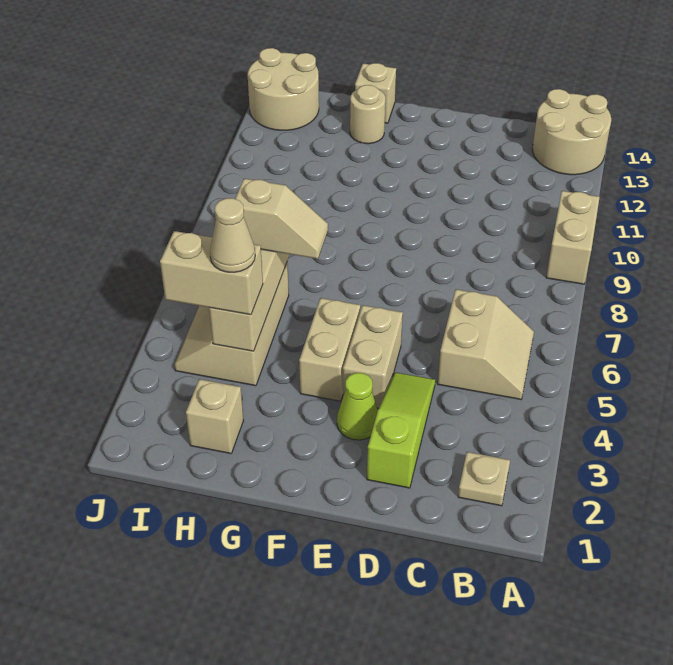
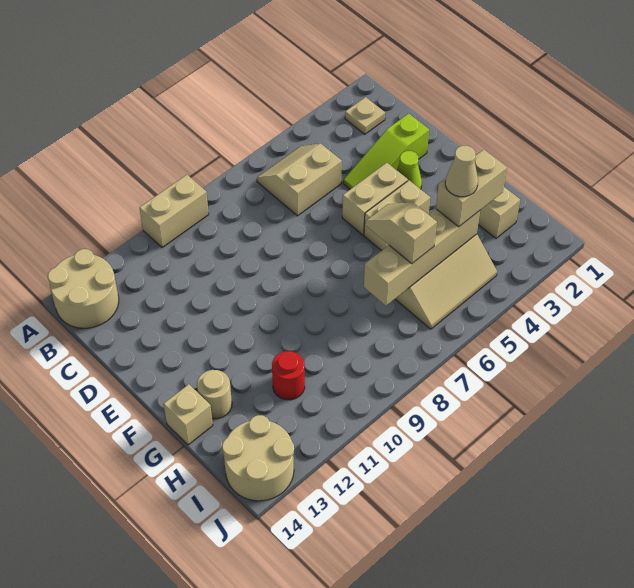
tan 1x2 brick [160,231,263,315] -> tan 1x2 brick turned to [436,150,507,227]
none -> red 1x1 round brick [272,351,305,400]

